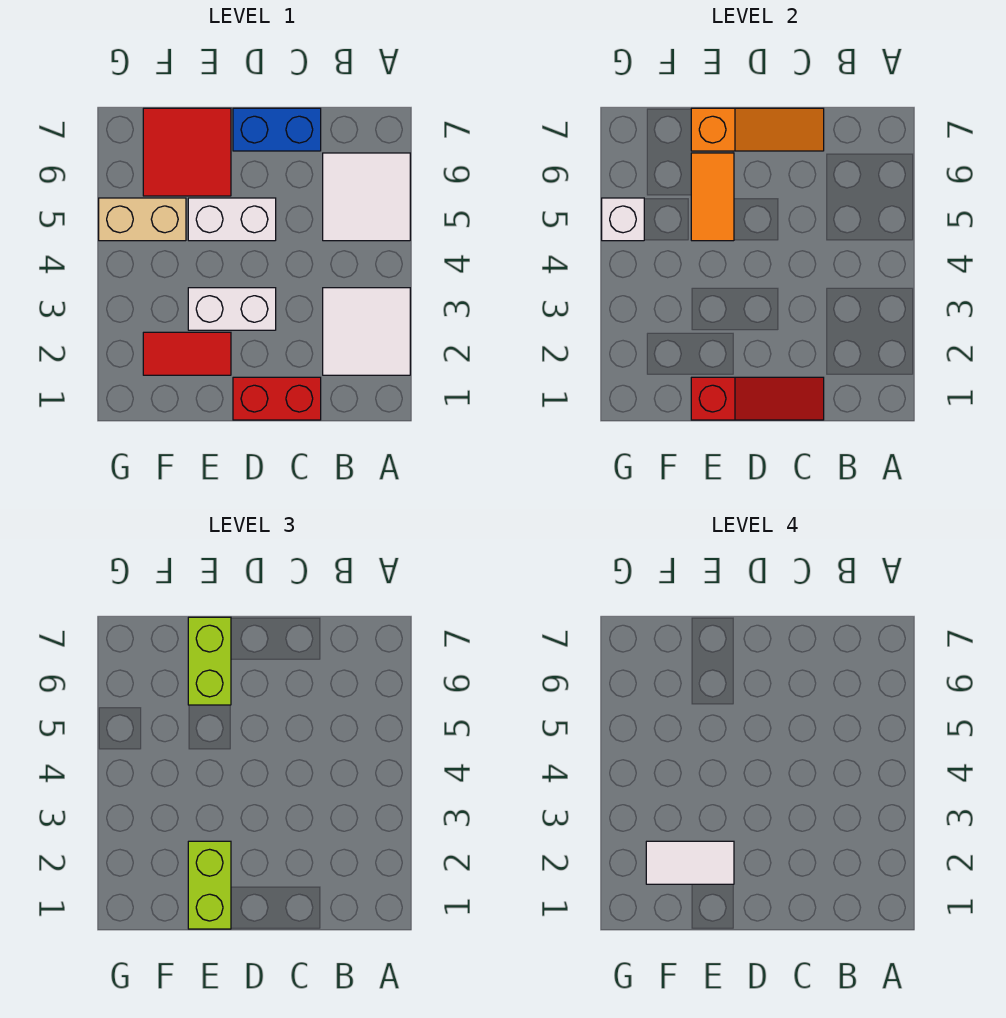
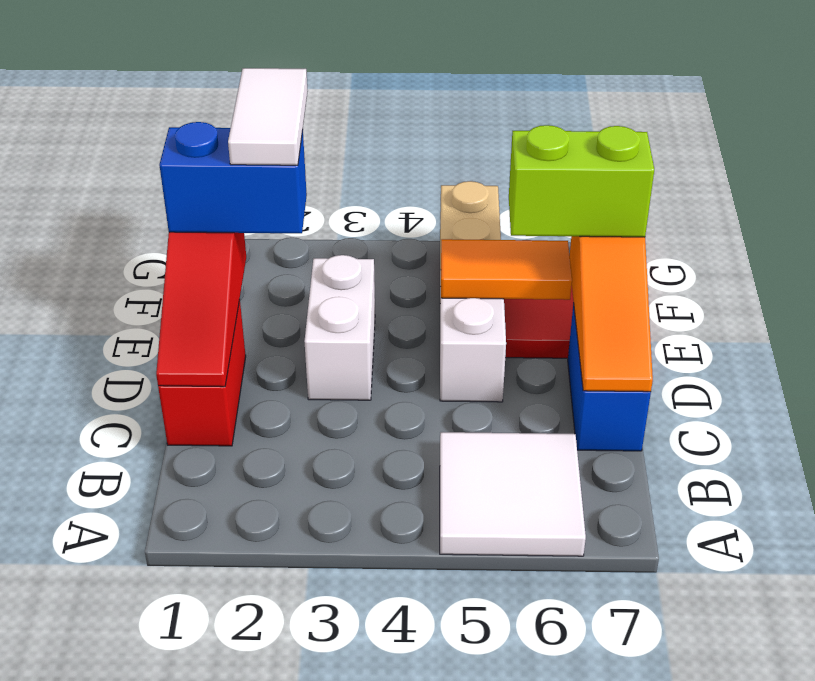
white 2x2 tile [323,288,410,375] -> none
lime 1x2 brick [188,841,231,929] -> blue 1x2 brick [159,122,307,233]
red 1x2 tile [143,332,231,375] -> none
white 1x1 brick [602,198,644,241] -> none

